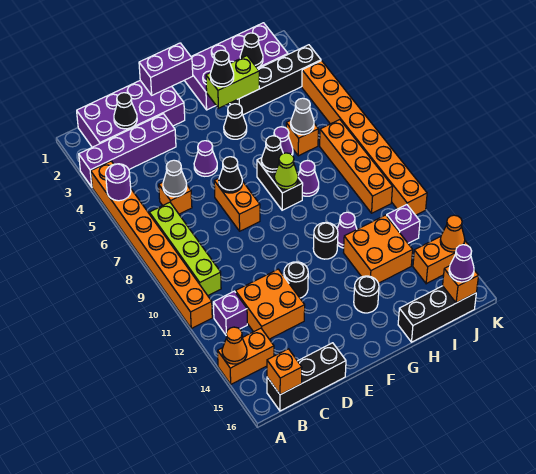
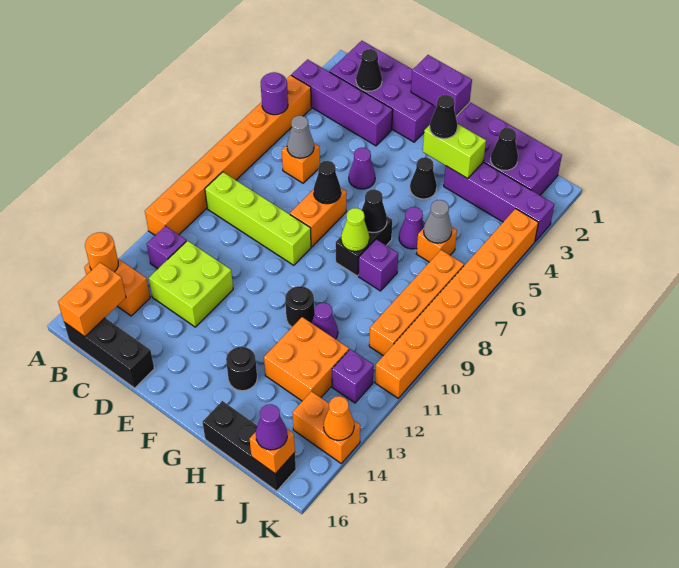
orange 1x1 cone [222,327,247,364] -> orange 1x1 round brick [85,232,118,272]
lime 1x4 brick [149,202,221,295] -> lime 1x4 brick turned to [205,172,311,265]
orange 1x1 brick [267,349,302,395] -> orange 1x2 brick [58,263,126,337]
orange 2x2 brick [236,269,305,339] -> lime 2x2 brick [149,241,233,327]
black 1x1 round brick [284,262,308,298] -> none
black 1x4 brick [230,45,321,115] -> purple 1x4 brick [444,162,555,241]
purple 1x1 cone [298,160,319,196] -> purple 1x1 brick [358,239,398,291]

